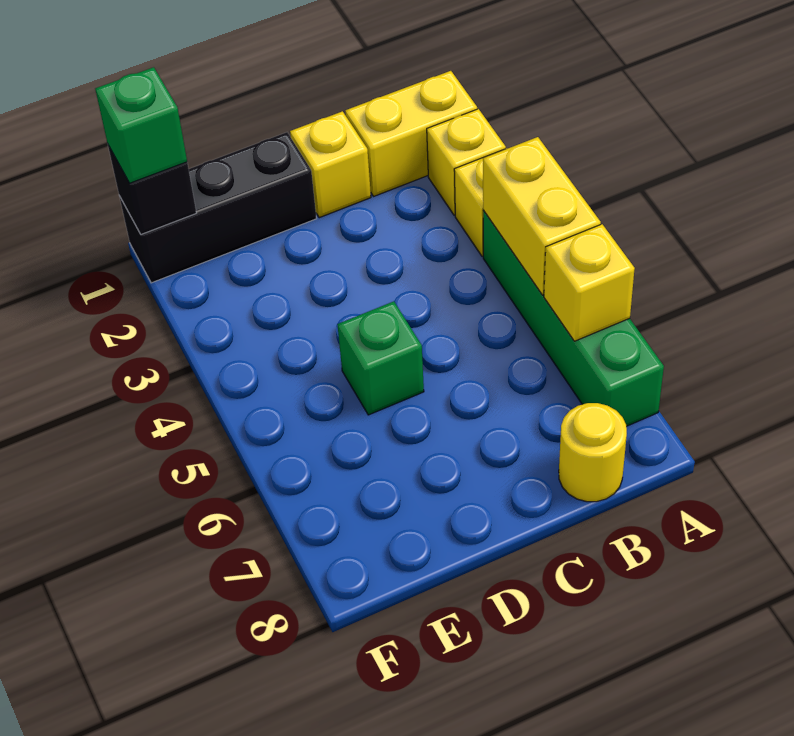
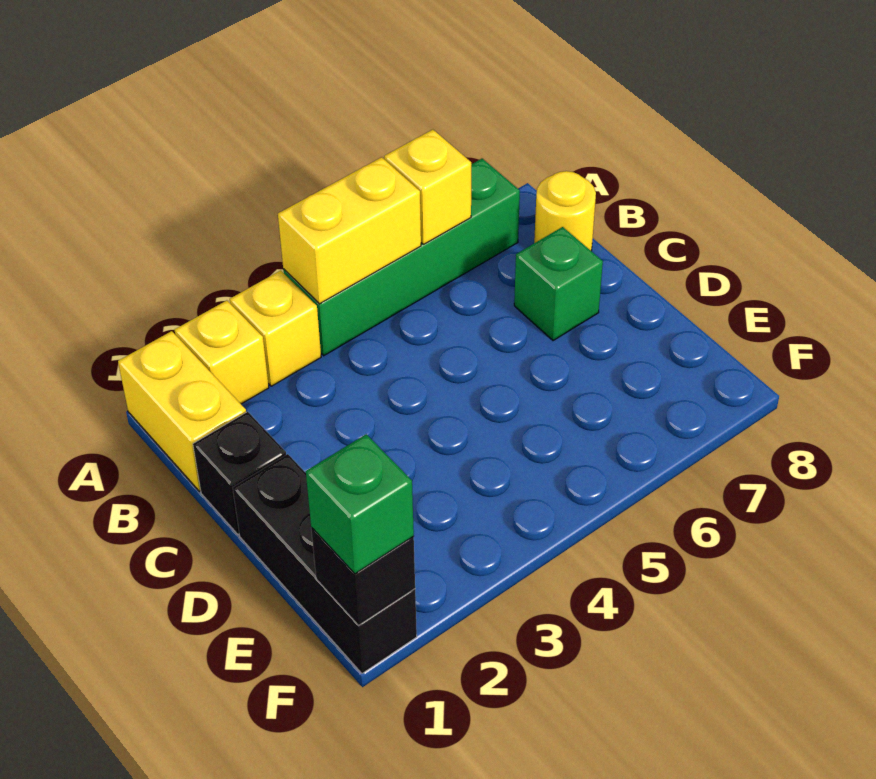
yellow 1x1 brick [290,111,371,218] -> black 1x1 brick [193,412,286,534]
green 1x1 brick [337,301,424,415] -> green 1x1 brick moved to [514,227,603,341]

